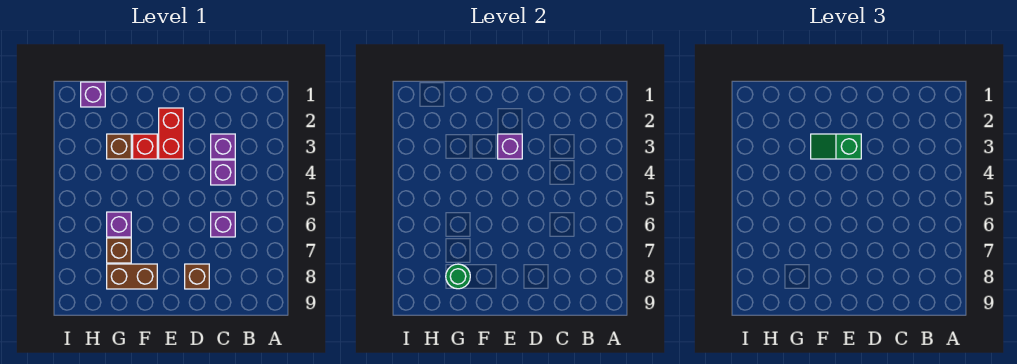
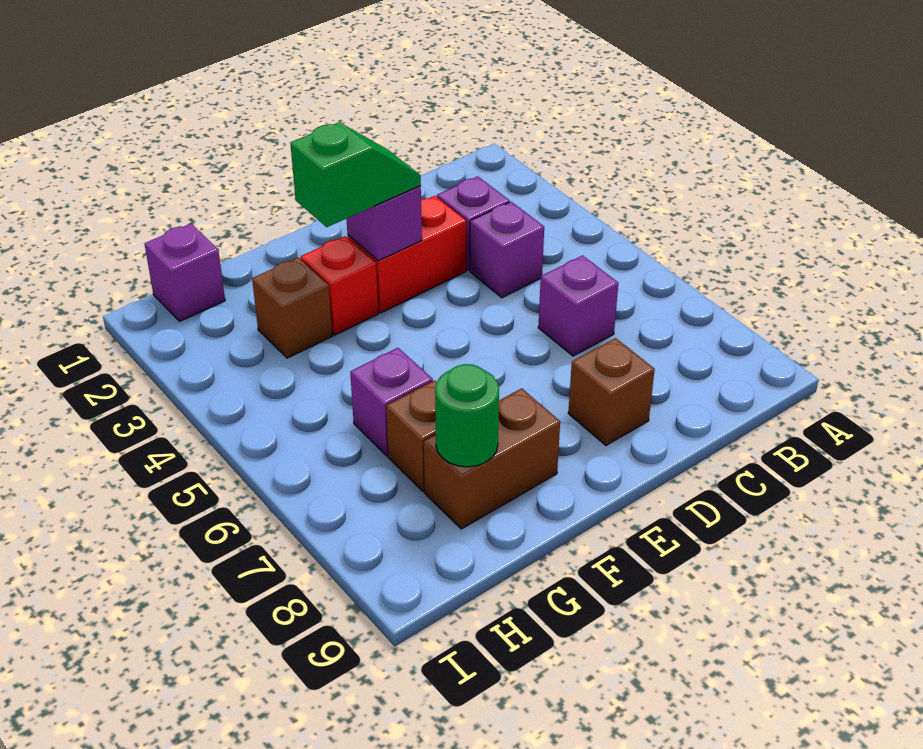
red 1x2 brick [159,108,183,159] -> red 1x2 brick turned to [348,196,466,313]
green 1x2 slope [811,134,861,159] -> green 1x2 slope turned to [290,122,421,227]

